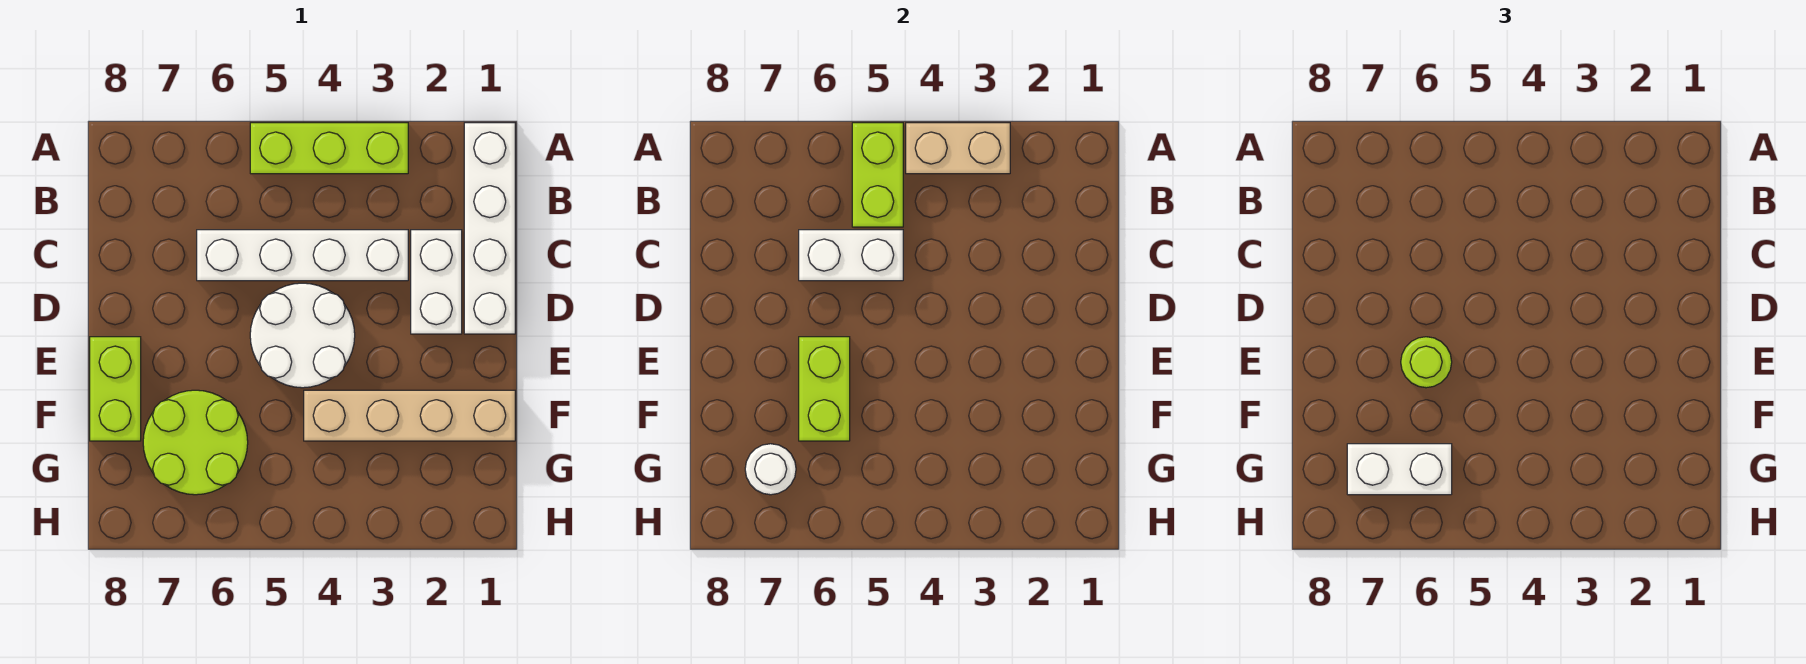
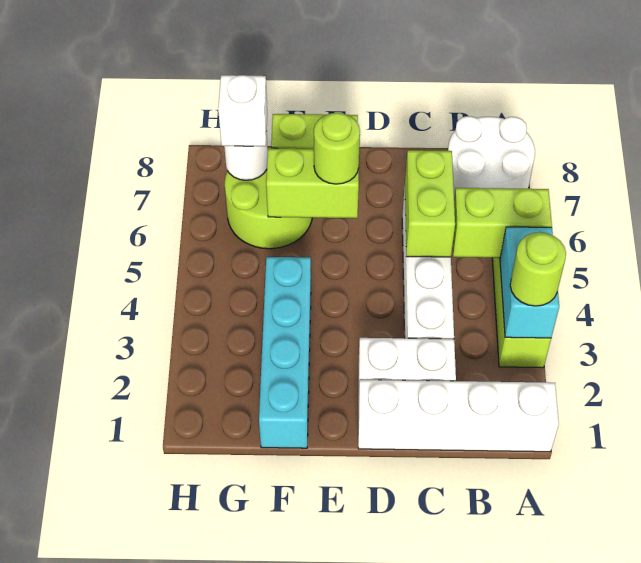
tan 1x2 brick [906,123,1010,174] -> cyan 1x2 brick [500,227,559,338]
none -> lime 1x1 round brick [510,232,566,306]
white 1x2 brick [799,230,903,281] -> lime 1x2 brick [405,150,455,257]
white 2x2 round brick [250,283,355,388] -> white 2x2 round brick moved to [448,116,535,198]
tan 1x4 brick [304,390,515,441] -> cyan 1x4 brick [259,257,311,448]
white 1x2 brick [1347,444,1452,495] -> white 1x1 brick [218,75,267,146]

